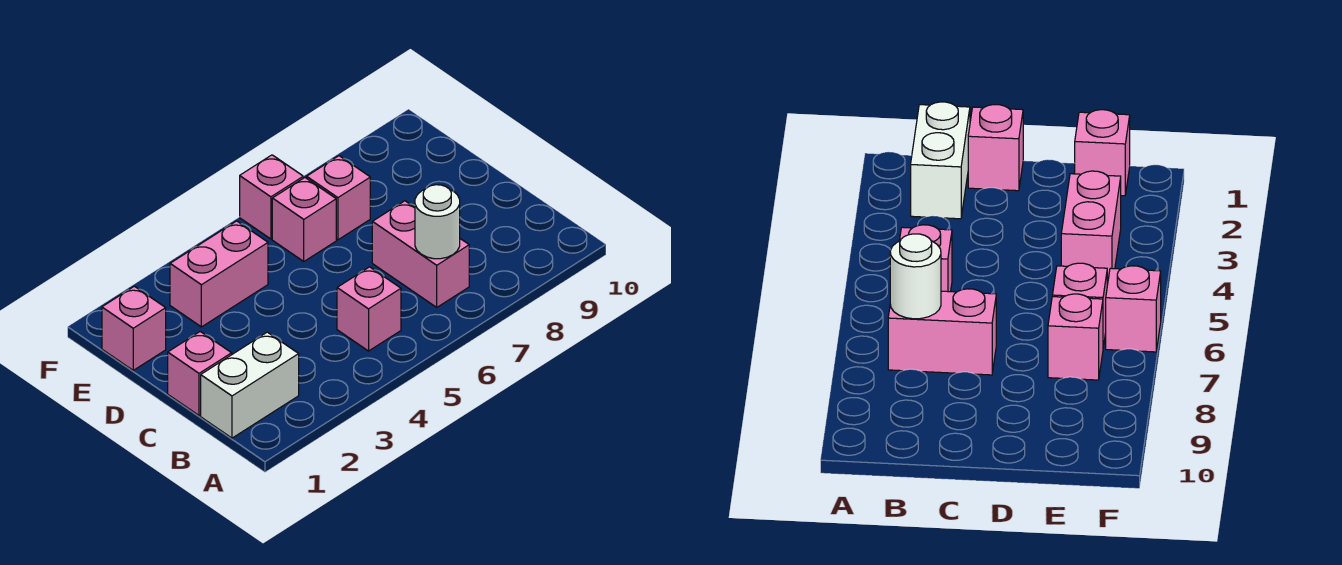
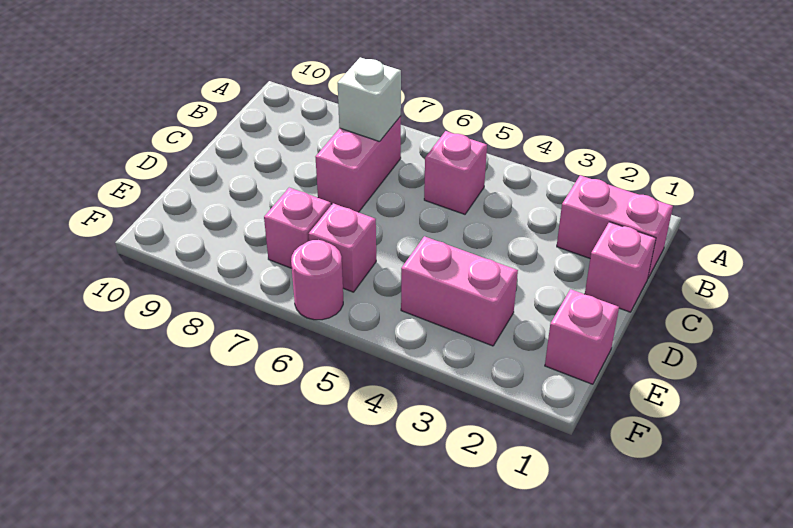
white 1x2 brick [201,332,299,438] -> pink 1x2 brick [557,175,673,278]
white 1x1 round brick [415,185,460,259] -> white 1x1 brick [338,57,401,142]
pink 1x1 brick [240,155,303,239] -> pink 1x1 round brick [291,240,343,320]

